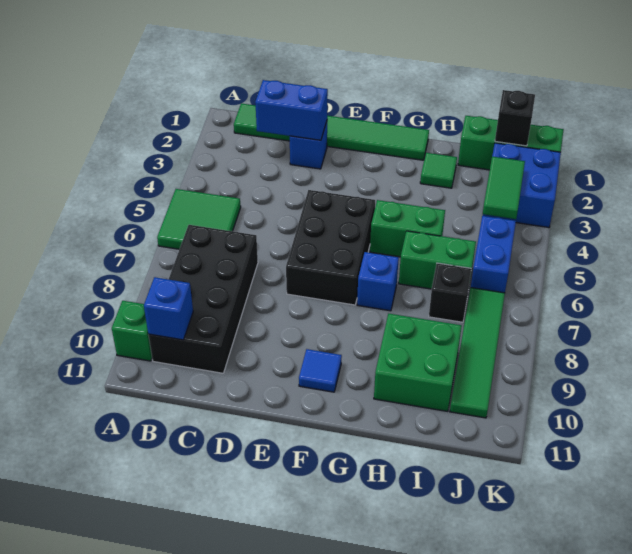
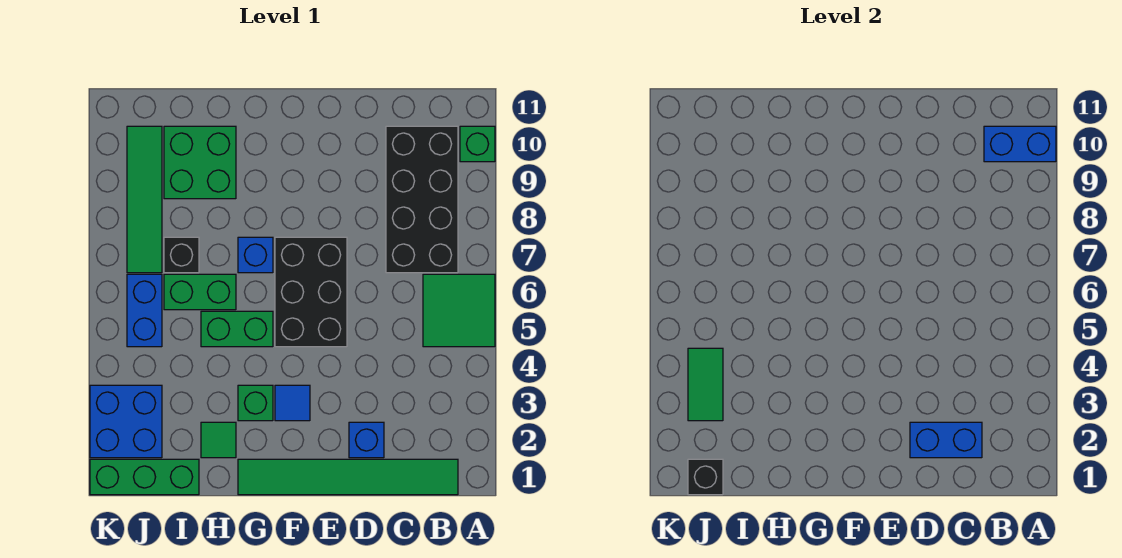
blue 1x1 brick [144,277,193,340] -> blue 1x2 brick [984,126,1056,162]
blue 1x1 tile [299,349,342,392] -> blue 1x1 tile moved to [275,385,310,421]
none -> green 1x1 brick [238,385,273,421]

